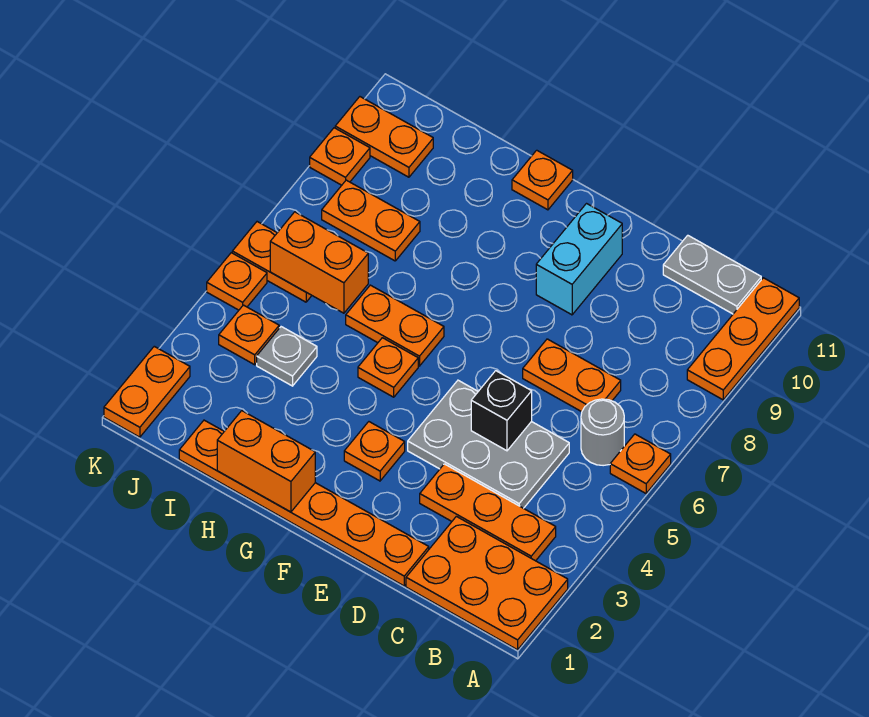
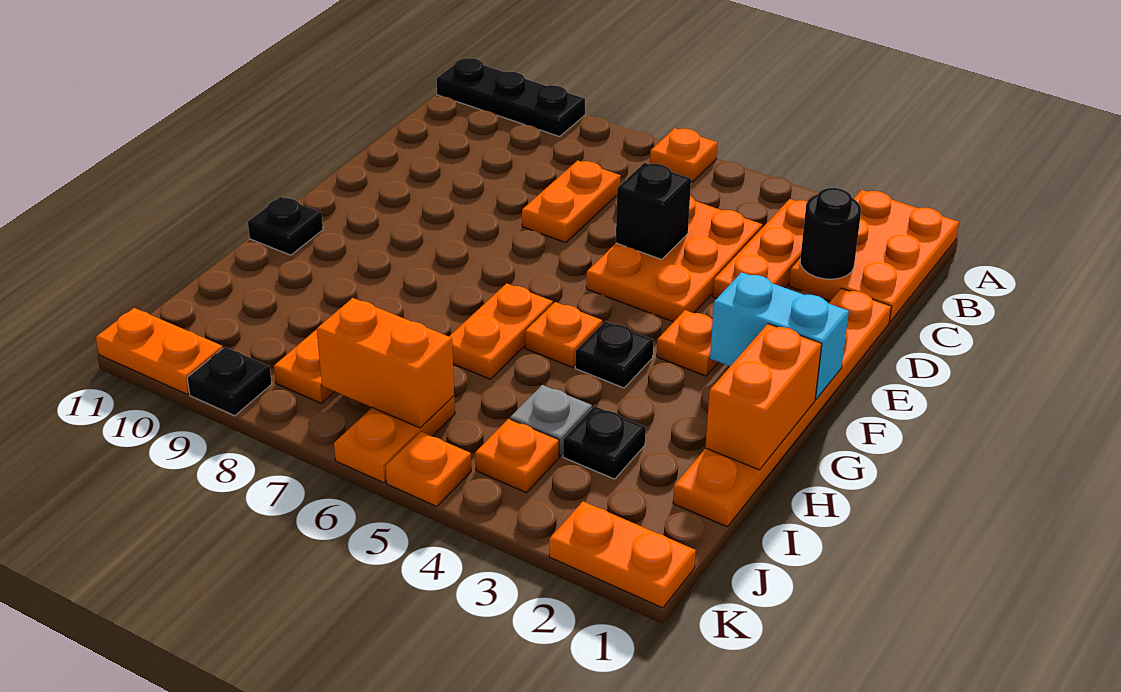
orange 1x3 plate [687,278,799,400] -> black 1x3 plate [436,58,585,136]
grey 1x1 round brick [581,399,624,466] -> none
grey 1x2 plate [663,235,761,314] -> none
none -> black 1x1 round brick [800,188,861,279]
grey 2x3 plate [408,380,569,508] -> orange 2x3 plate [586,196,762,322]
cyan 1x2 brick [536,204,622,315] -> cyan 1x2 brick moved to [710,272,849,399]
none -> black 1x1 plate [575,321,654,388]
orange 1x1 plate [512,150,573,210] -> black 1x1 plate [248,197,323,255]
none -> black 1x1 plate [563,406,646,479]
orange 1x2 brick [270,212,368,313] -> orange 1x2 brick turned to [317,298,454,428]
orange 1x2 plate [335,97,433,177] -> orange 1x2 plate turned to [96,308,223,394]
orange 1x1 plate [310,128,370,185] -> black 1x1 plate [187,347,272,416]

